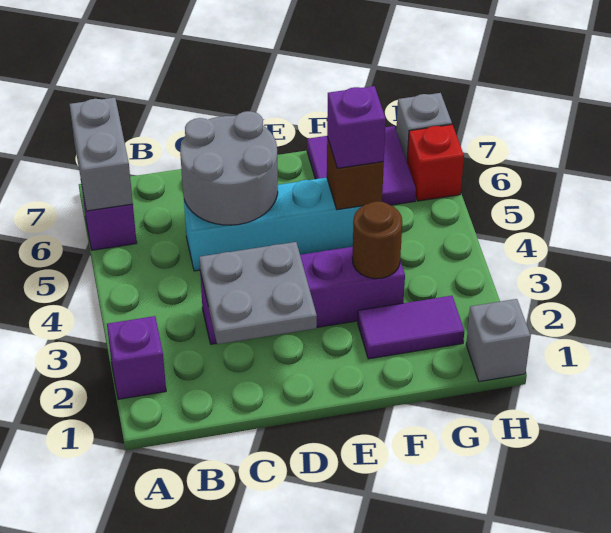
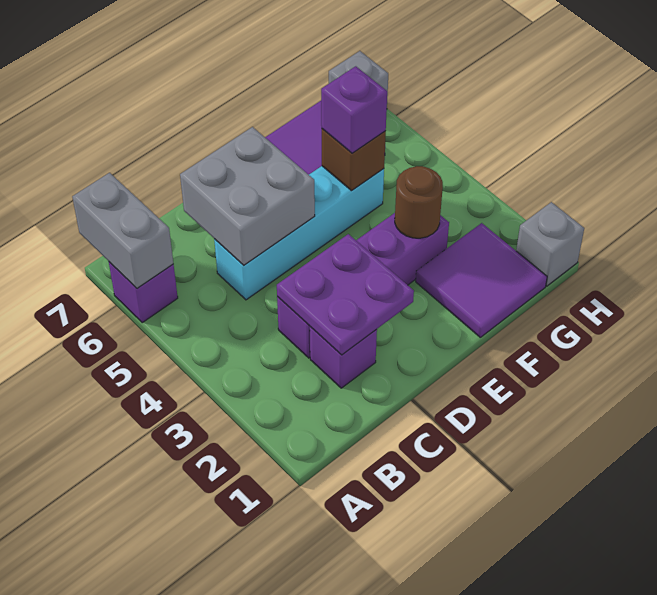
purple 1x1 brick [107,316,166,399] -> purple 1x1 brick moved to [310,327,377,388]
grey 2x2 plate [199,242,317,344] -> purple 2x2 plate [277,234,414,355]
grey 2x2 round brick [180,111,278,225] -> grey 2x2 brick [180,127,315,265]
purple 1x2 tile [358,296,464,359] -> purple 2x2 tile [416,223,547,337]
red 1x1 brick [407,125,464,201] -> none

